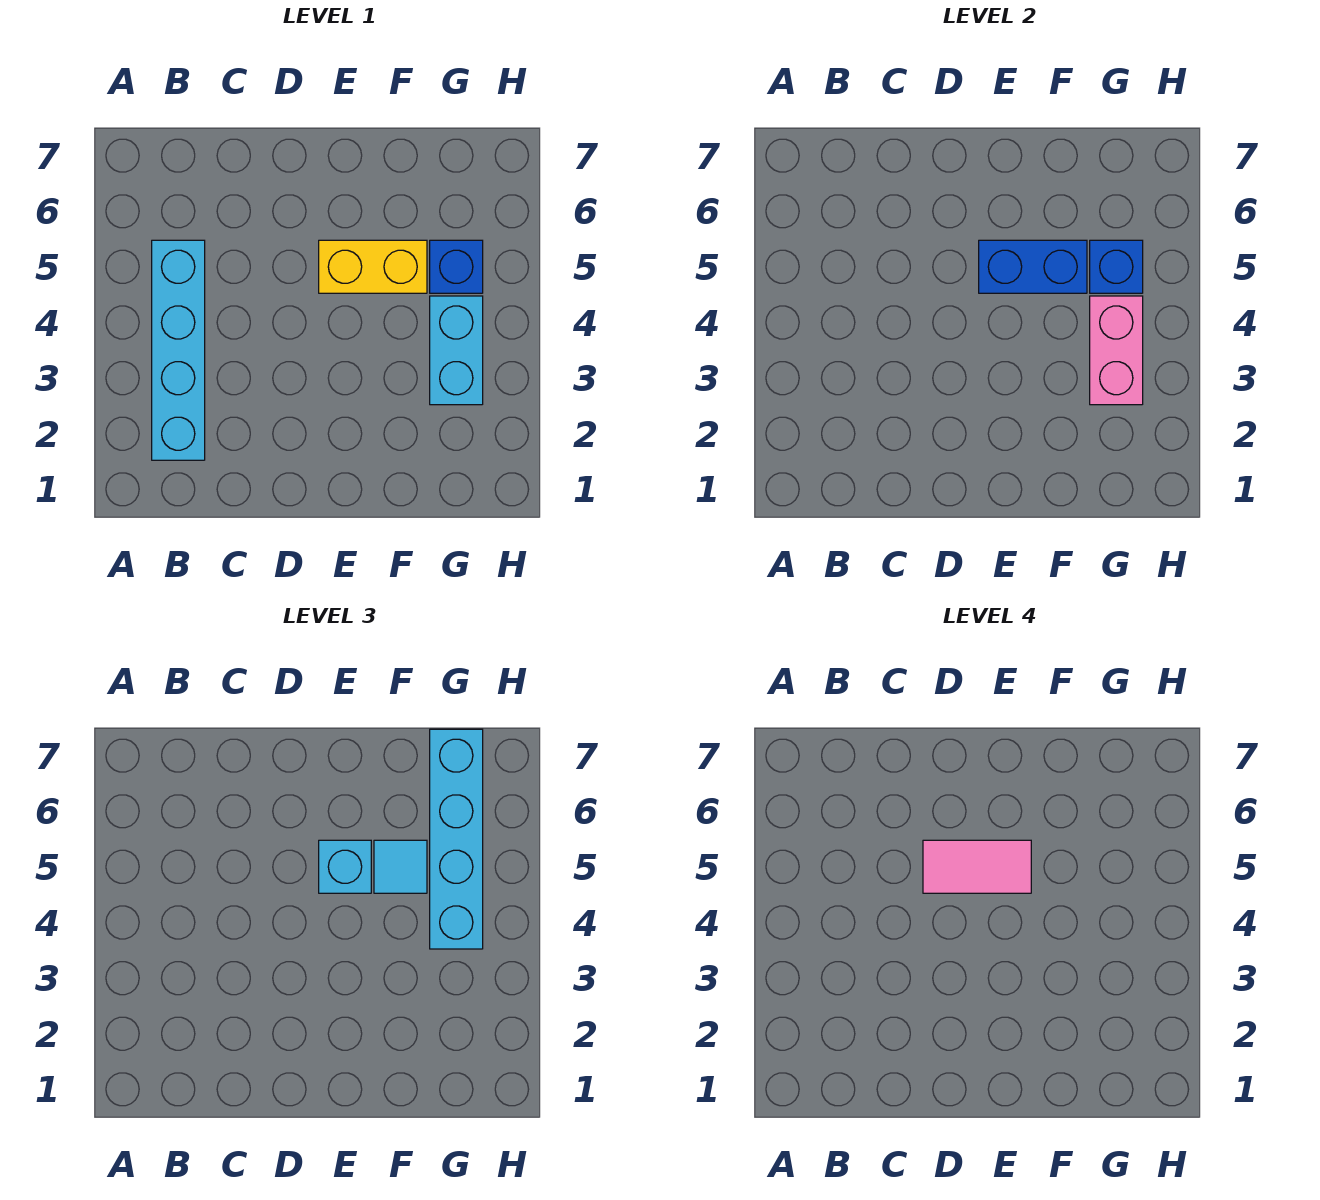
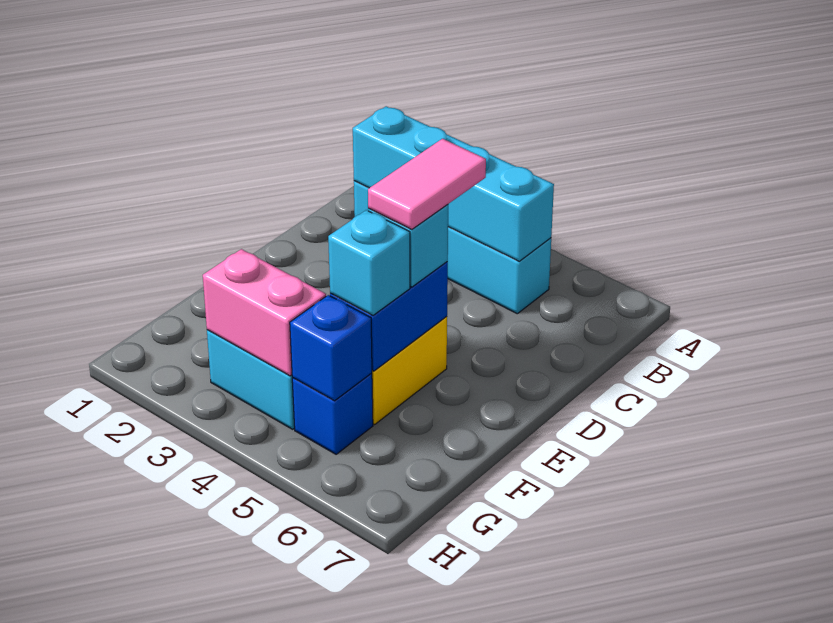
cyan 1x1 tile [374,840,427,893] -> cyan 1x1 brick [328,210,410,315]
cyan 1x4 brick [430,729,483,949] -> cyan 1x4 brick moved to [353,106,554,261]

